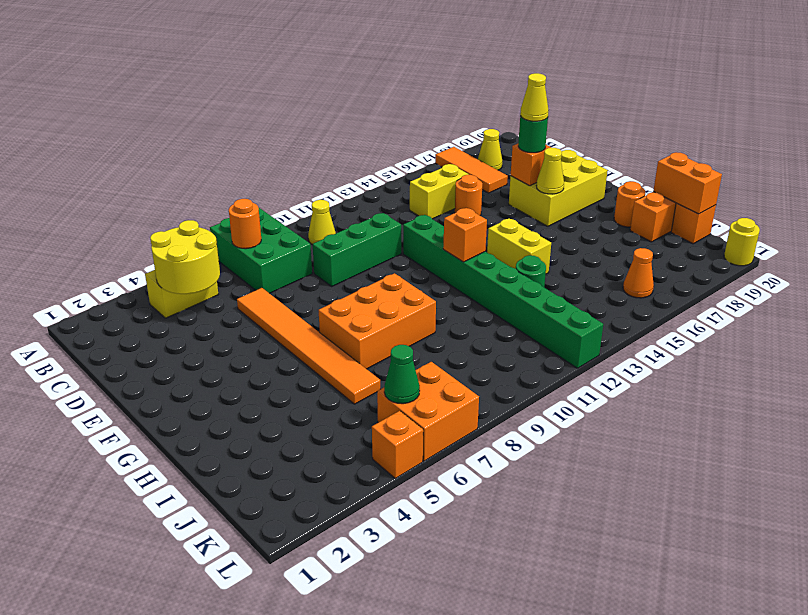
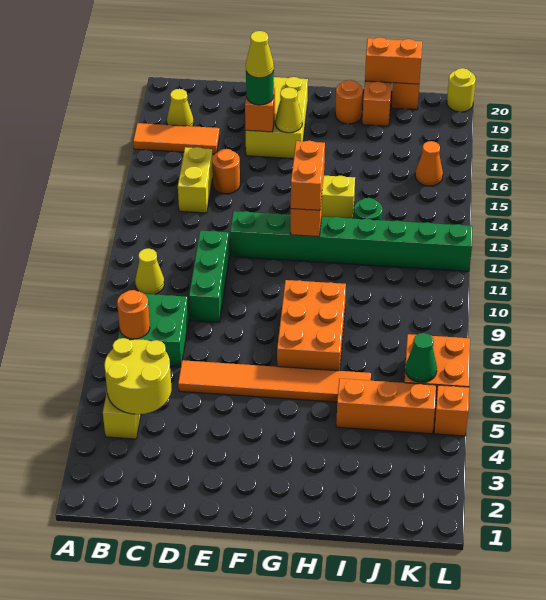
green 2x3 brick [210,208,312,293] -> green 2x2 brick [118,294,189,367]
none -> orange 1x2 brick [291,141,325,210]
none -> orange 1x3 brick [336,379,436,434]

